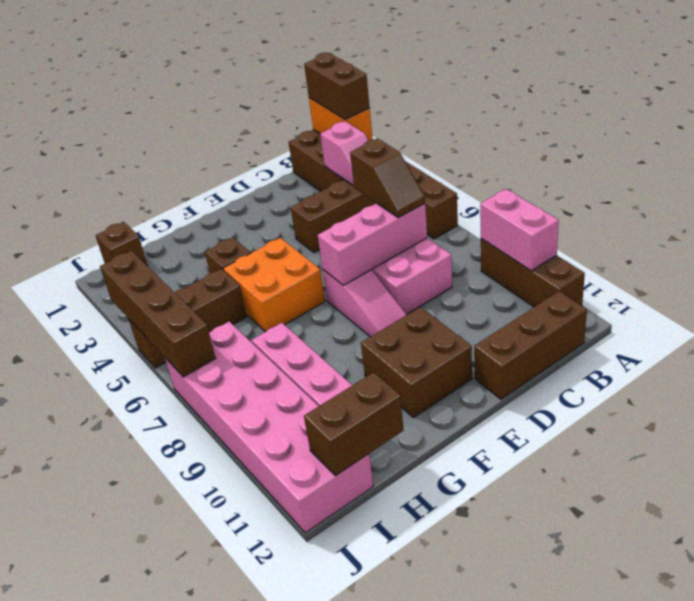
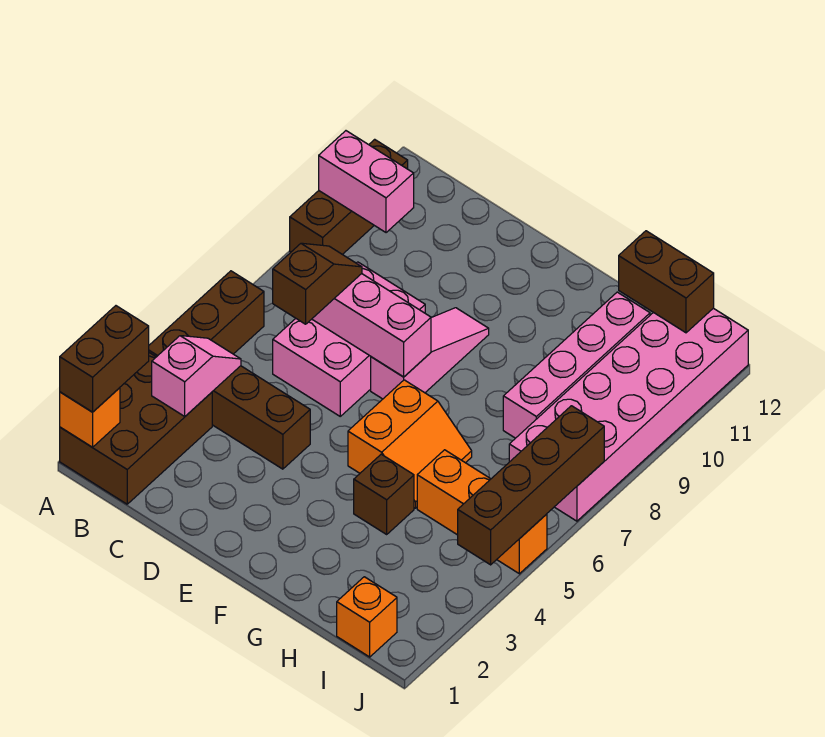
orange 1x2 brick [309,98,373,140] -> orange 1x1 brick [60,388,120,447]
pink 1x2 brick [480,189,559,271] -> pink 1x2 brick turned to [319,131,414,233]
brown 1x3 brick [474,291,587,399] -> none
brown 2x2 brick [361,307,472,418] -> none
orange 2x2 brick [223,238,325,332] -> orange 2x2 slope [348,380,472,508]
brown 1x3 brick [129,269,247,368] -> orange 1x3 brick [417,450,547,574]
brown 1x1 brick [95,222,148,266] -> orange 1x1 brick [337,577,397,657]

